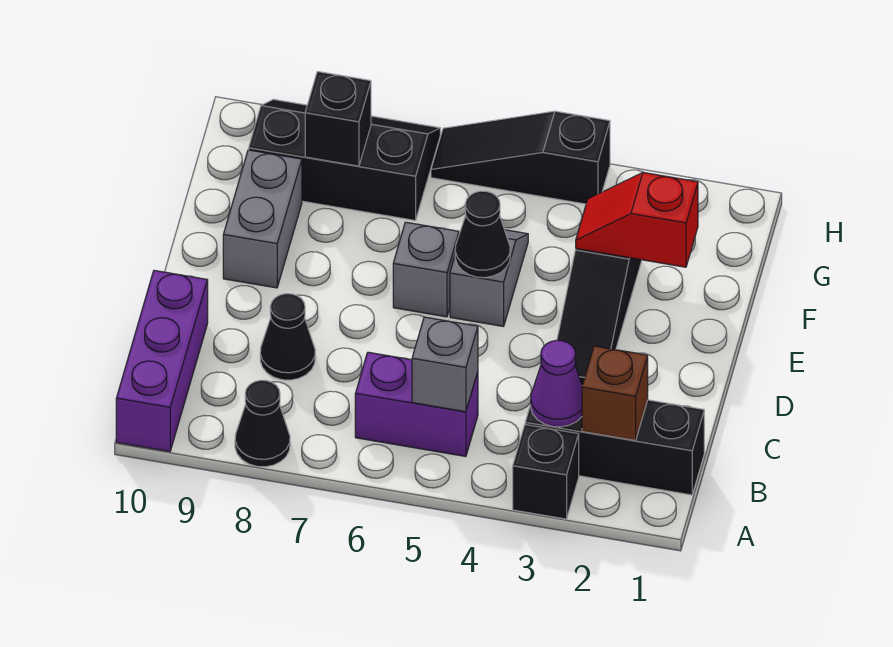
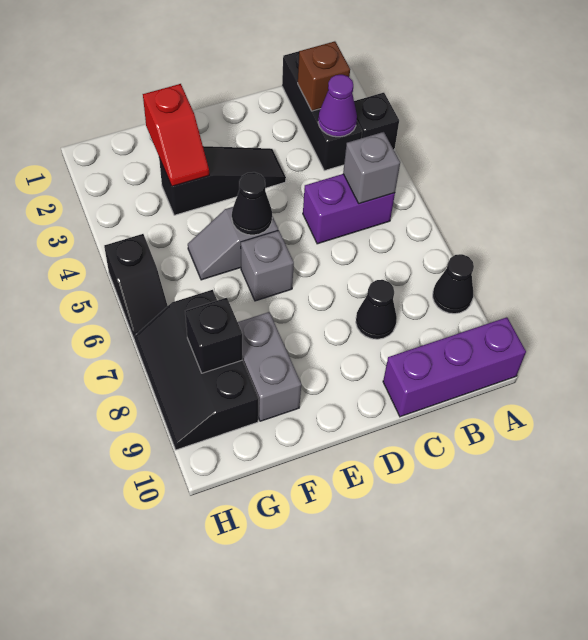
purple 1x2 brick [355,352,478,457] -> purple 1x2 brick turned to [303,174,395,244]
grey 1x2 brick [223,150,302,288] -> grey 1x2 brick turned to [238,312,301,421]
black 1x3 slope [431,111,610,204] -> black 1x2 slope [104,234,168,338]

